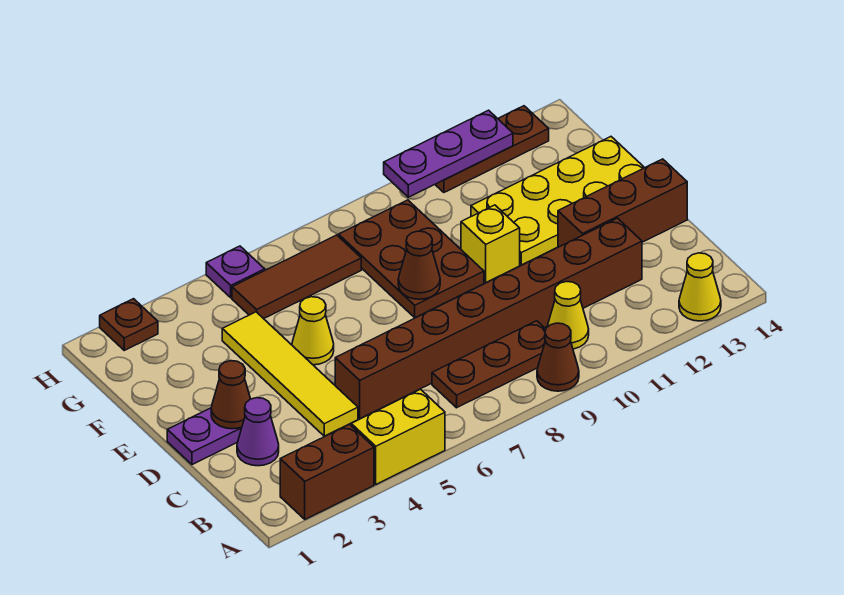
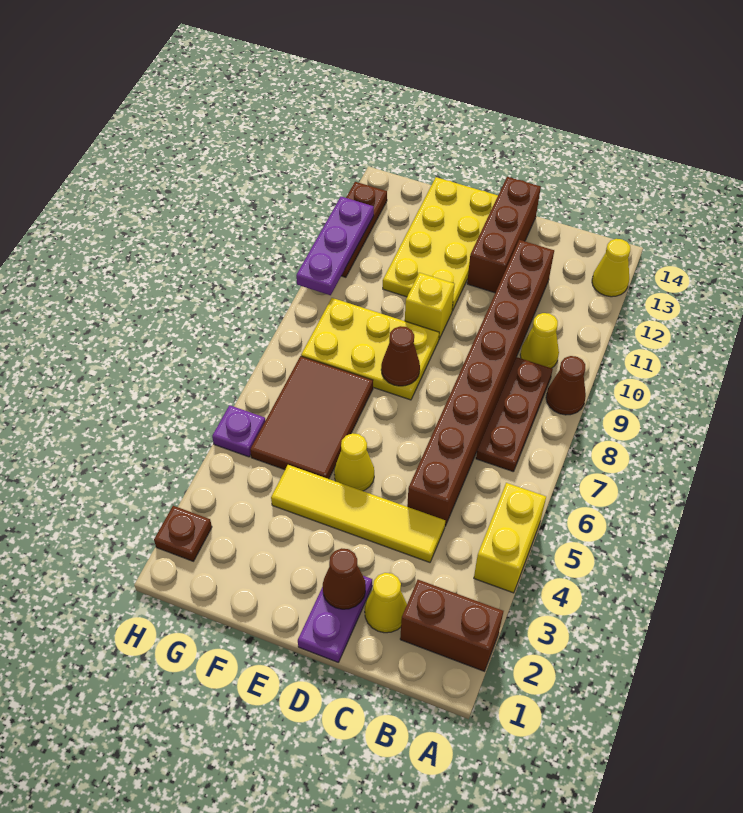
brown 1x2 brick [280,425,374,519] -> brown 1x2 brick turned to [400,580,503,671]
purple 1x1 cone [237,398,279,466] -> yellow 1x1 cone [365,573,407,633]
brown 2x3 plate [339,200,484,317] -> yellow 2x3 plate [301,298,439,400]
brown 1x3 tile [232,235,361,319] -> brown 2x3 tile [250,356,373,479]

